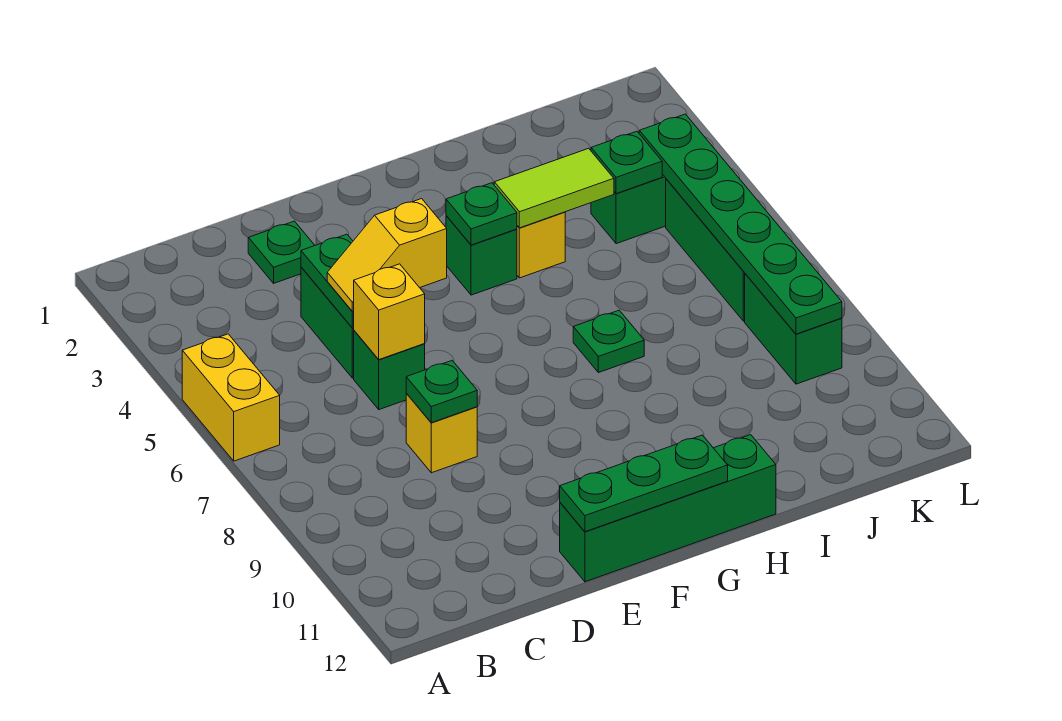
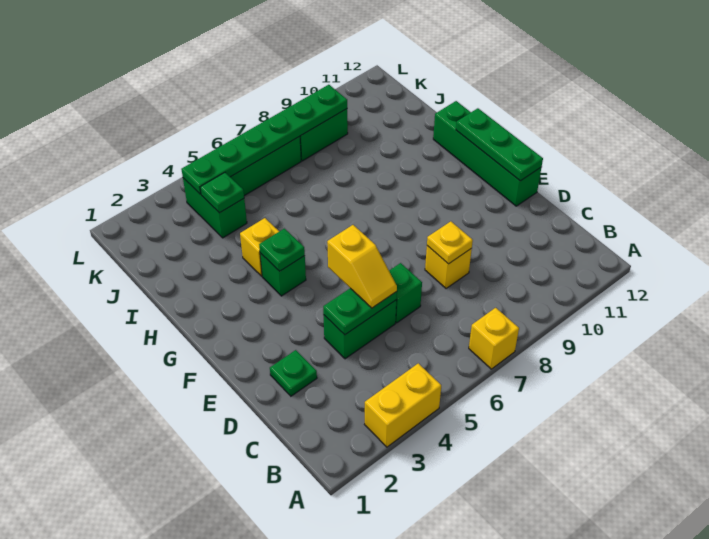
yellow 1x2 brick [182,334,280,461] -> yellow 1x2 brick moved to [365,363,441,447]
yellow 1x1 brick [353,264,425,359] -> yellow 1x1 brick moved to [469,308,519,369]
green 1x1 plate [406,361,477,423] -> yellow 1x1 plate [427,221,473,264]
lime 1x2 tile [494,148,614,228] -> none
green 1x1 plate [573,310,644,373] -> none

